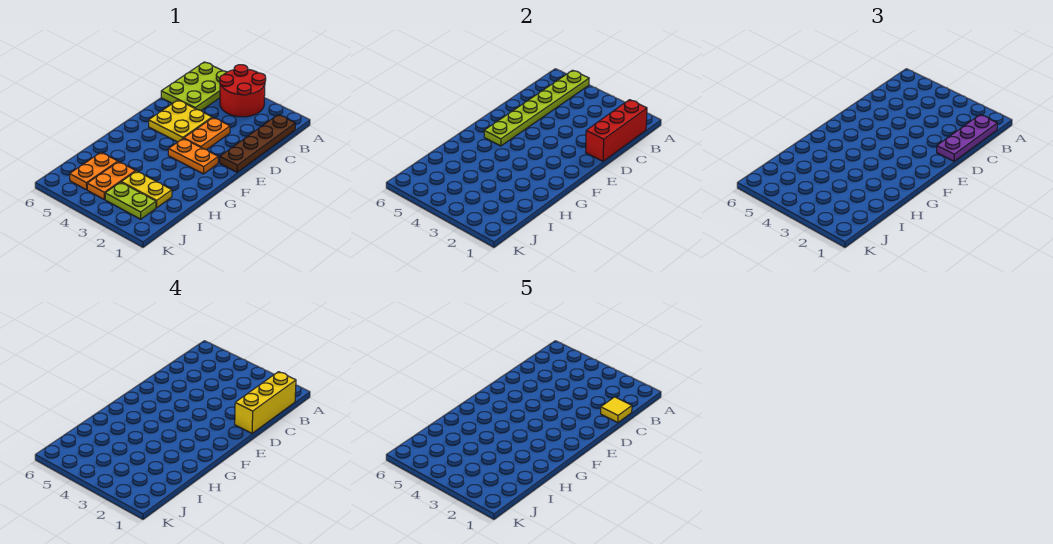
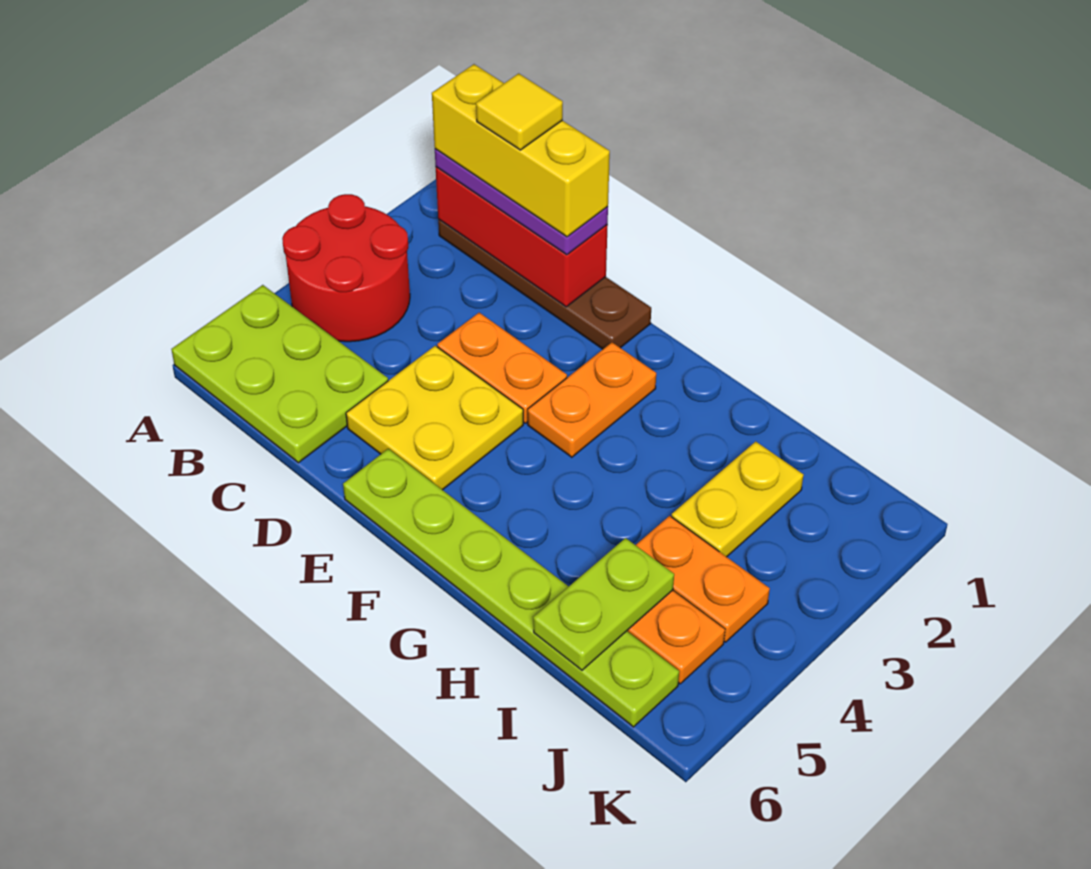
lime 1x6 plate [484,70,589,146] -> lime 1x6 plate moved to [343,449,679,727]
lime 1x2 plate [105,182,156,219] -> lime 1x2 plate moved to [533,538,674,670]

